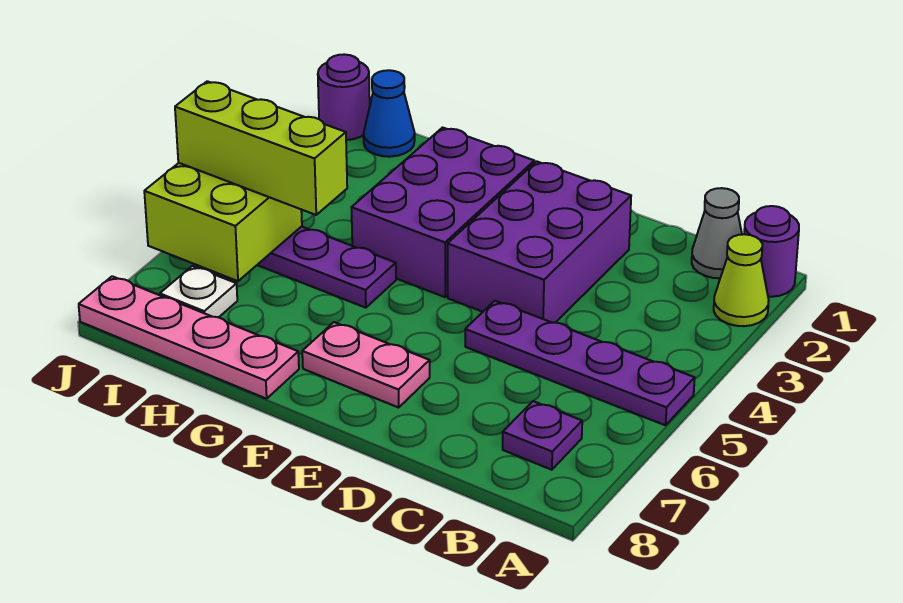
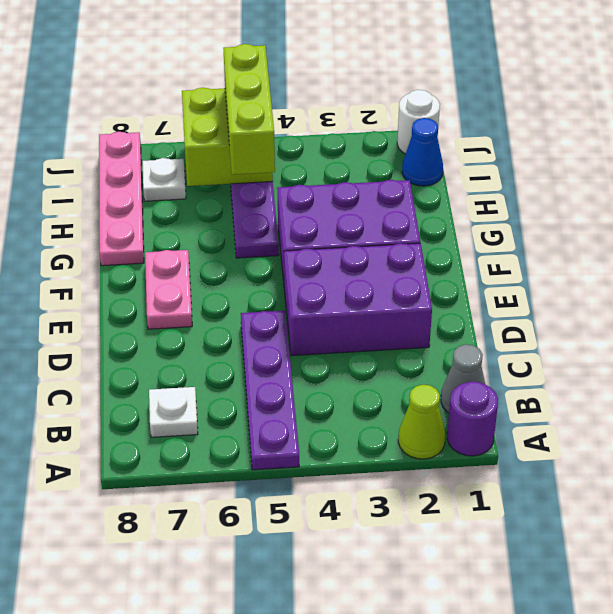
purple 1x1 plate [503,401,582,470] -> white 1x1 plate [149,387,198,437]
purple 1x1 round brick [318,54,370,140] -> white 1x1 round brick [397,90,440,154]

